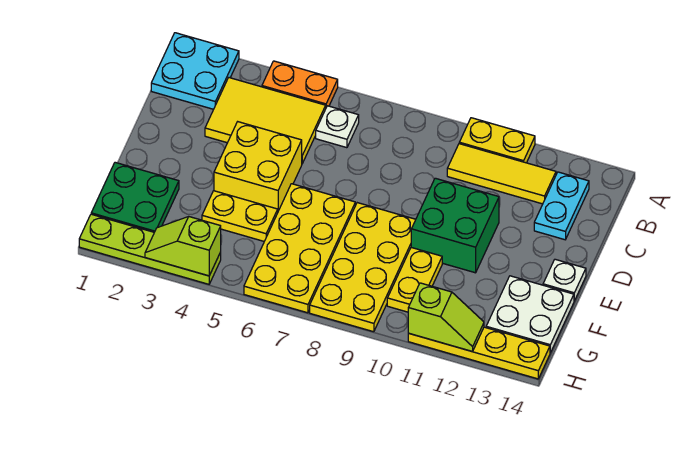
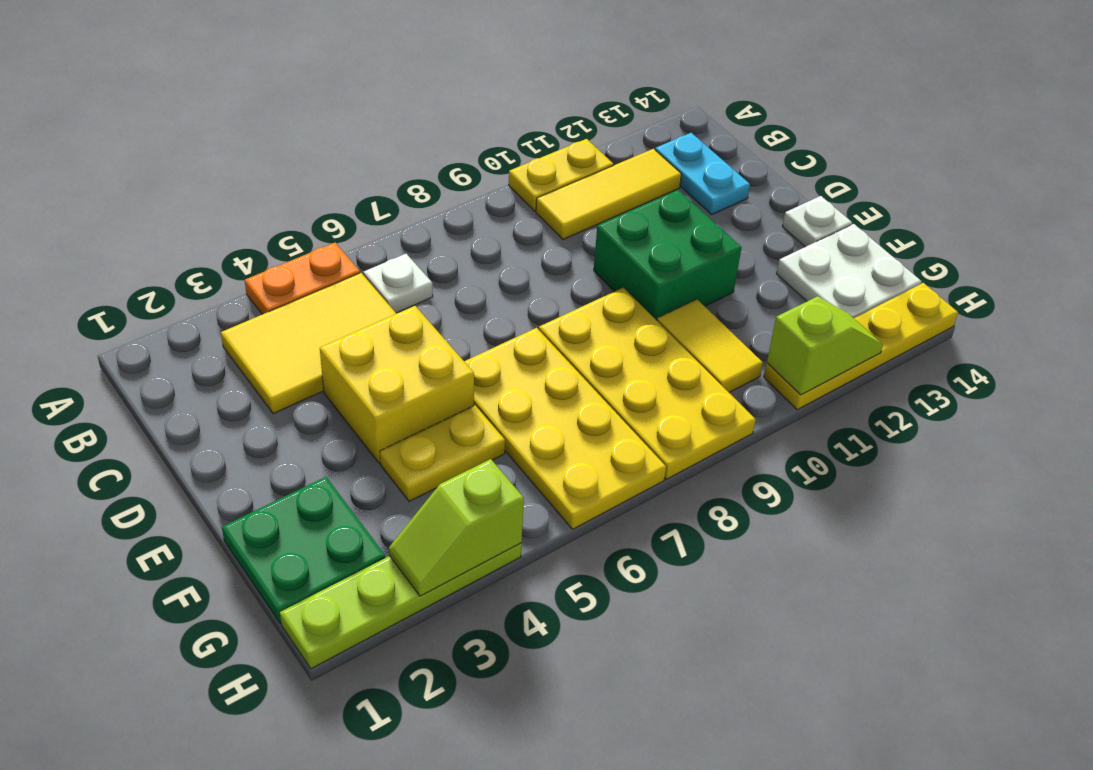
cyan 2x2 plate [151,33,239,109] -> none
yellow 1x2 plate [387,248,442,312] -> yellow 1x2 tile [657,299,763,392]

